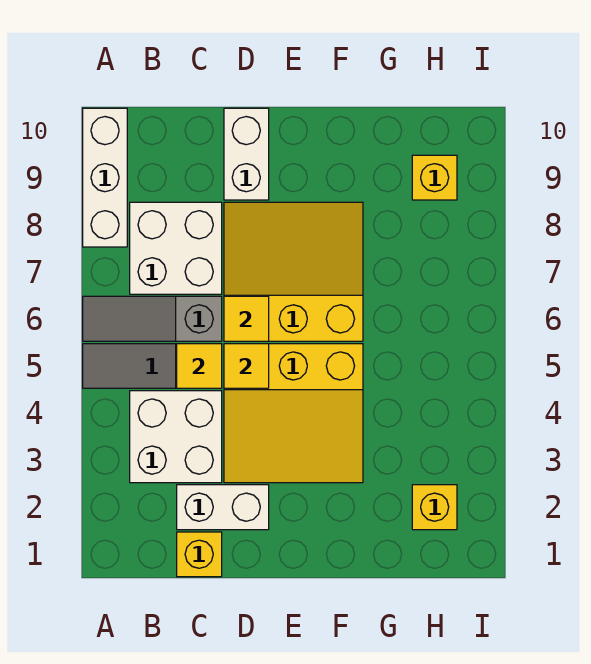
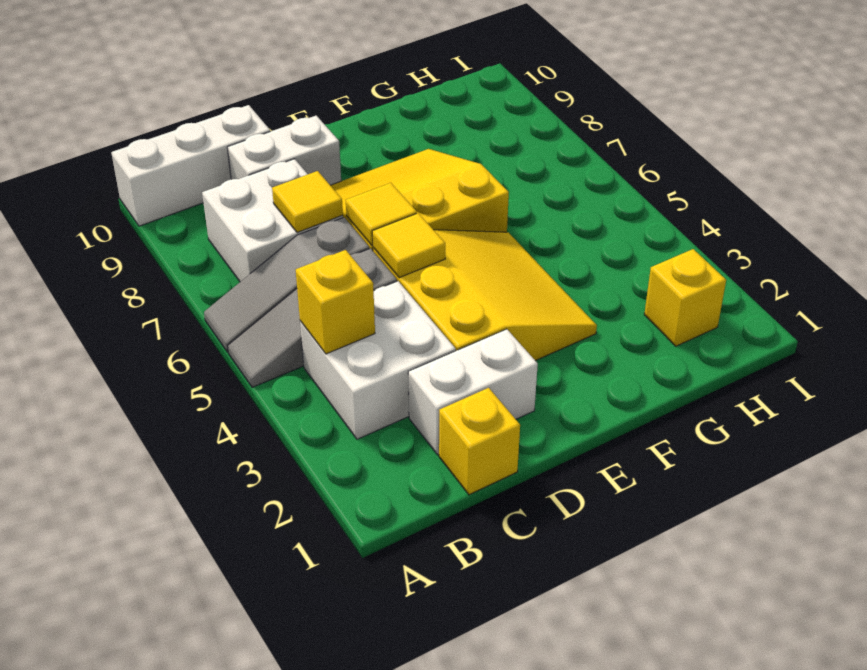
white 1x3 brick [83,108,127,247] -> white 1x3 brick turned to [111,105,270,226]
yellow 1x1 tile [177,344,222,388] -> yellow 1x1 tile moved to [272,171,343,233]
yellow 3x3 slope [224,344,363,483] -> yellow 3x3 slope turned to [373,230,597,361]
white 1x2 brick [224,108,269,200] -> white 1x2 brick turned to [227,116,341,185]
yellow 1x1 brick [412,155,457,200] -> yellow 1x1 brick moved to [296,250,375,354]

